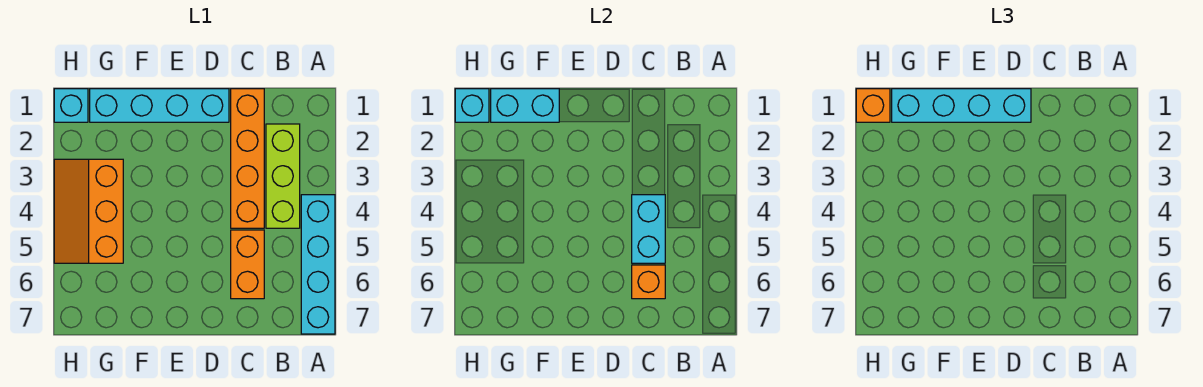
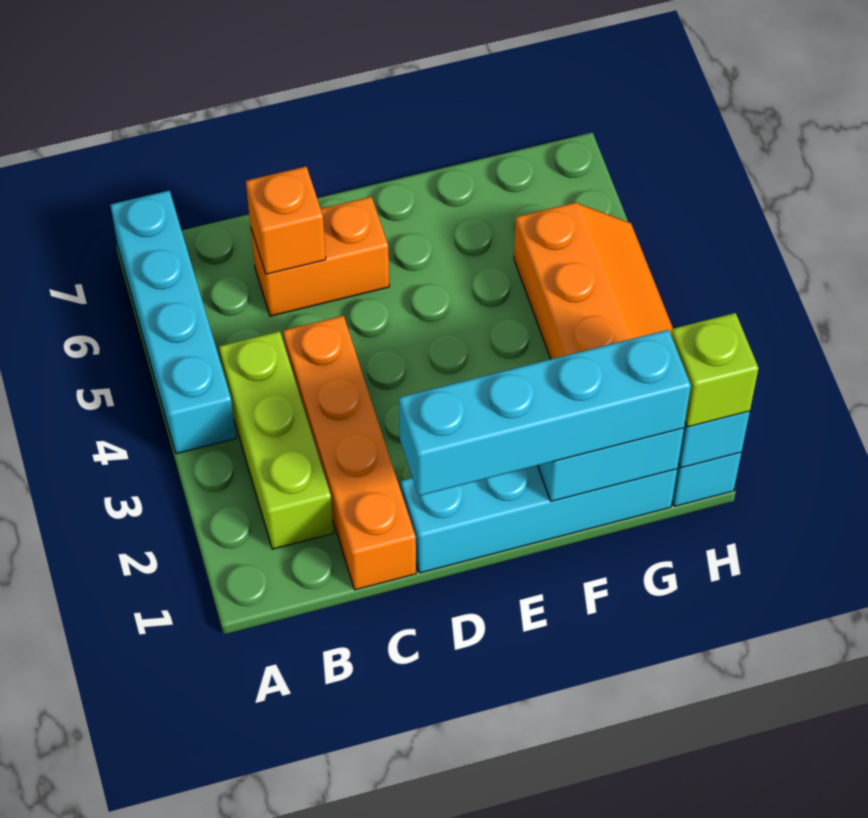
cyan 1x2 brick [632,195,665,263] -> none
orange 1x2 brick [231,230,264,299] -> orange 1x2 brick turned to [251,197,389,316]
orange 1x1 brick [856,89,890,122] -> lime 1x1 brick [671,313,759,427]

